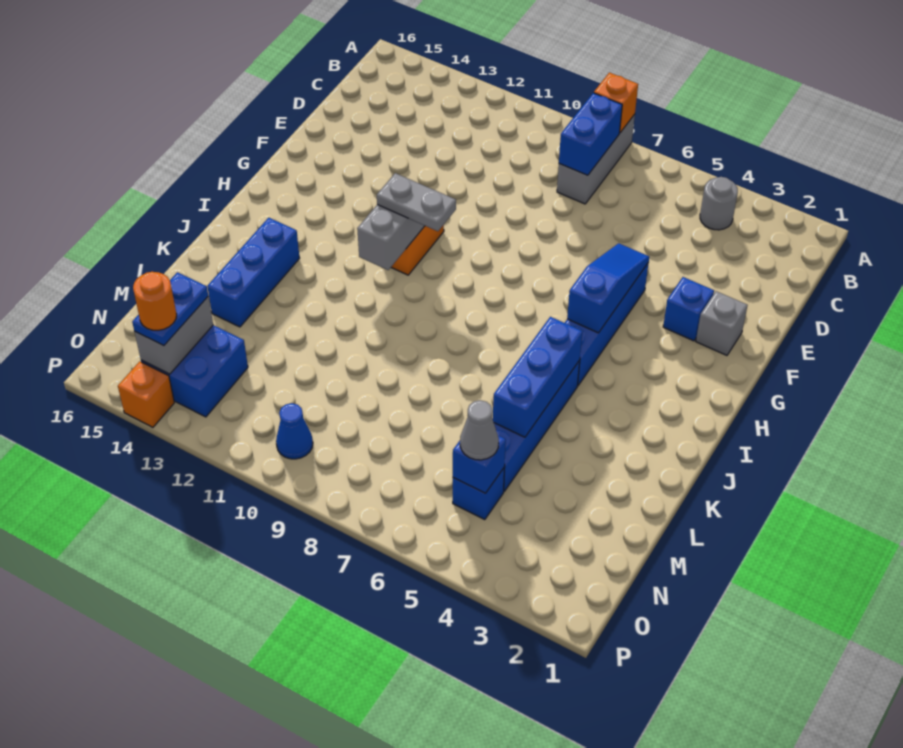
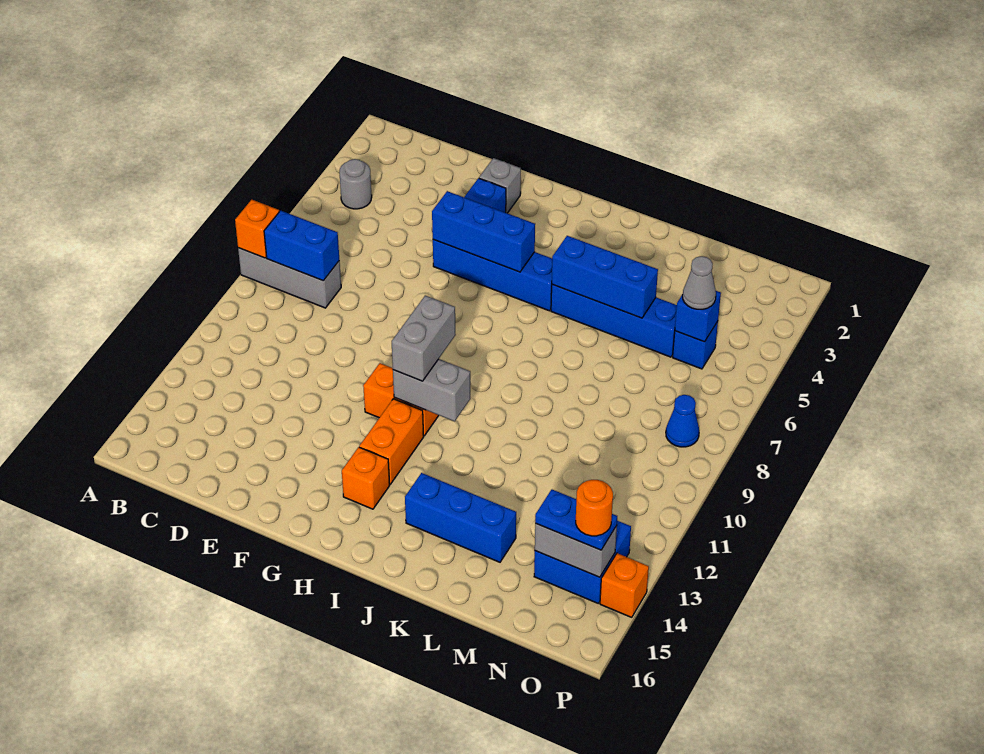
blue 1x3 slope [567,243,649,333] -> blue 1x3 brick [432,191,535,272]
grey 1x2 plate [377,173,456,231] -> grey 1x2 brick [392,295,456,381]
none -> orange 1x2 brick [359,399,424,484]
none -> orange 1x1 brick [342,447,390,509]
blue 1x1 cone [276,403,313,459] -> blue 1x1 cone moved to [666,395,699,447]

